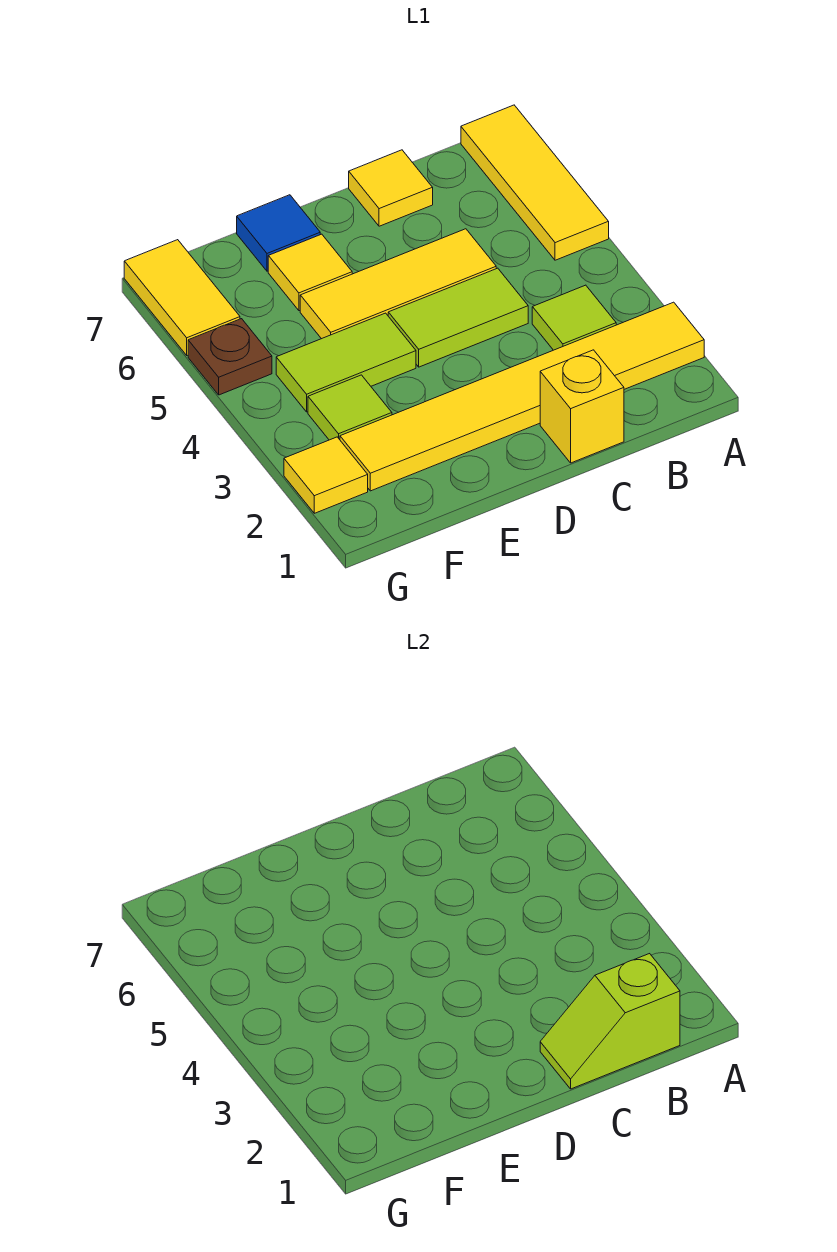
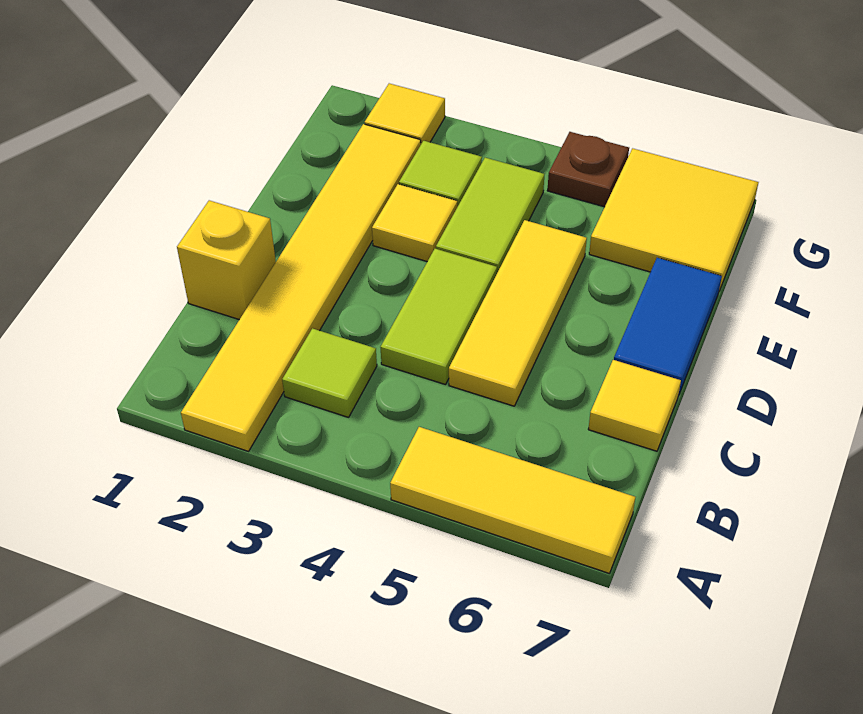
lime 1x2 slope [540,954,680,1089] -> none
yellow 1x1 tile [268,234,352,311] -> yellow 1x1 tile moved to [372,184,457,261]
blue 1x1 tile [237,195,320,271] -> blue 1x2 tile [614,258,722,394]
yellow 1x2 tile [124,240,240,355] -> yellow 2x2 tile [589,148,758,291]

